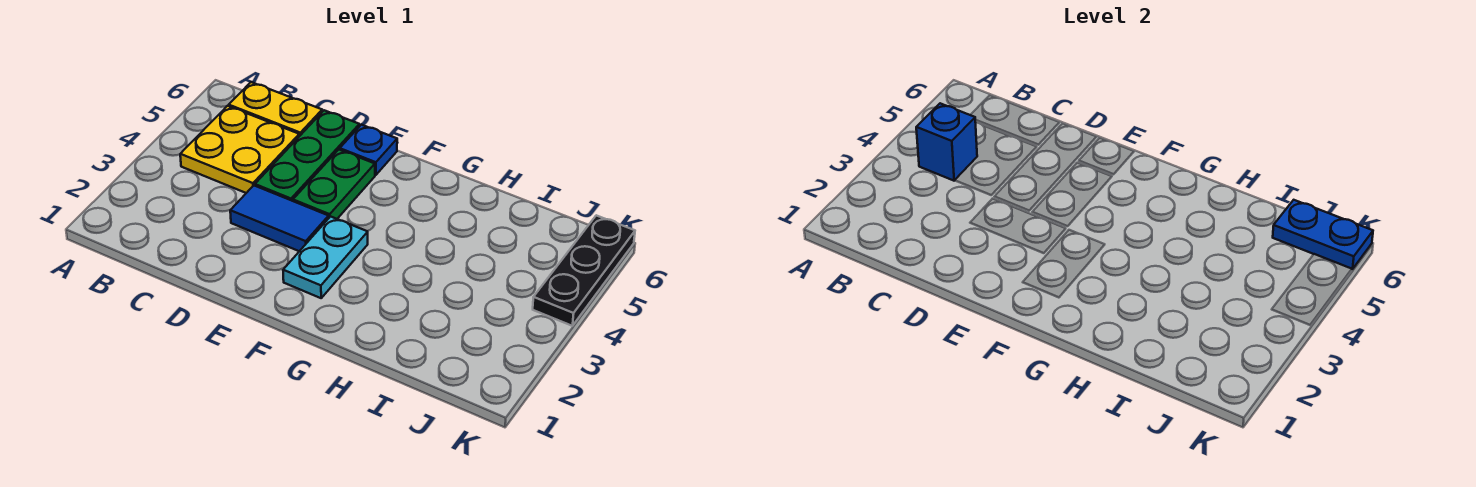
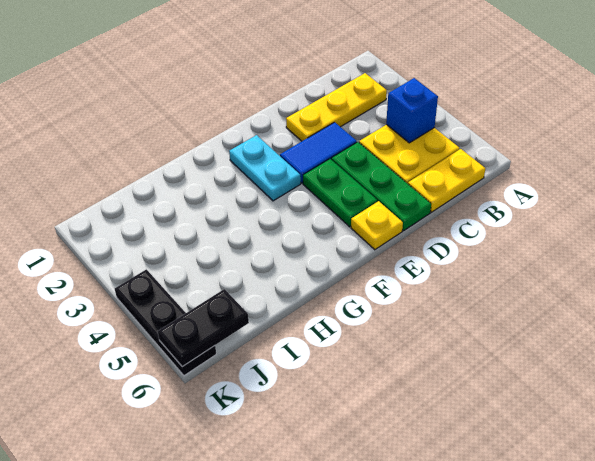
none -> yellow 1x3 plate [286,73,387,141]
blue 1x1 plate [340,125,397,175] -> yellow 1x1 plate [351,201,403,250]
blue 1x2 plate [1273,200,1373,269] -> black 1x2 plate [158,289,249,367]

